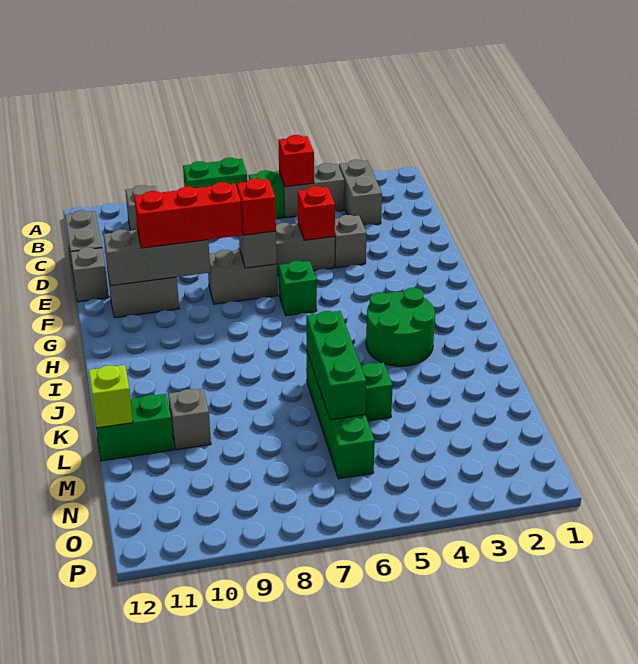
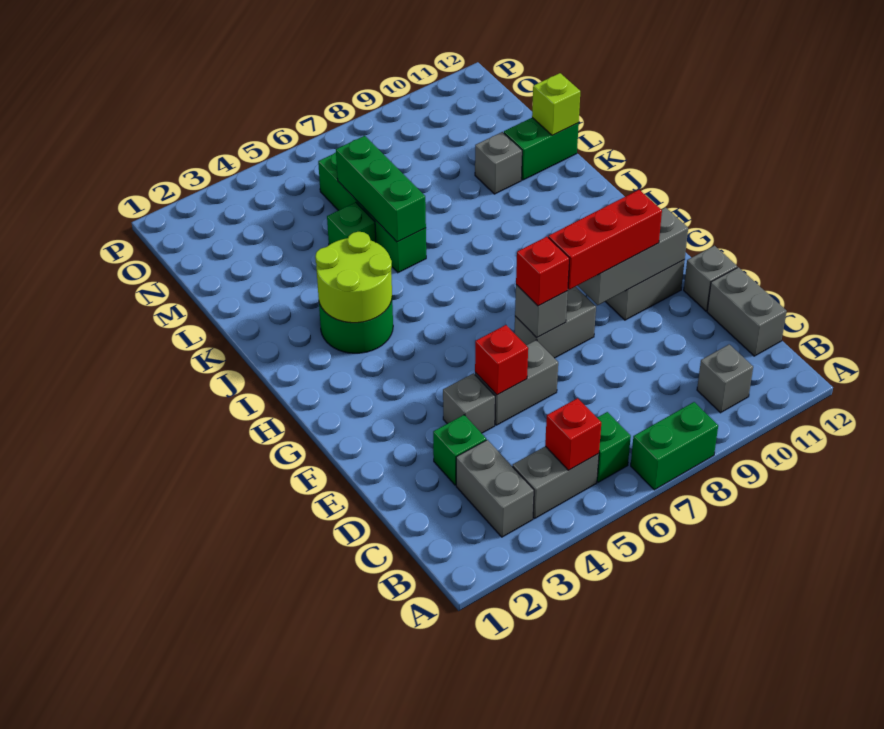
green 1x1 brick [279,261,317,316] -> green 1x1 brick moved to [433,415,486,485]
none -> lime 2x2 round brick [315,232,392,323]

